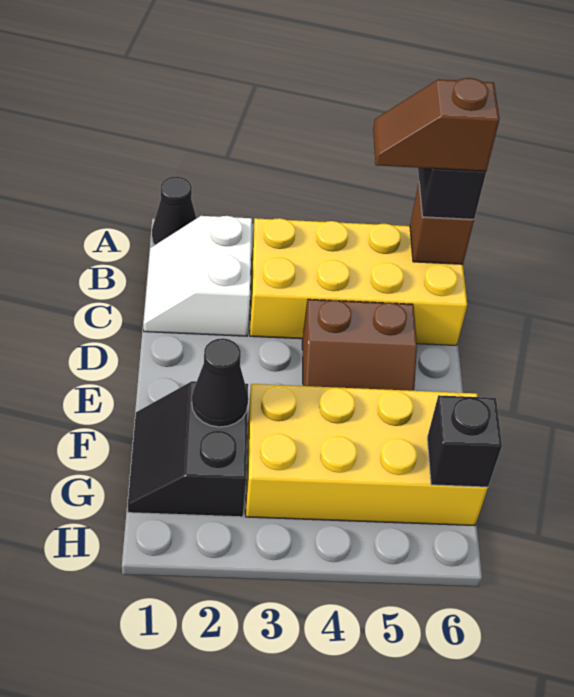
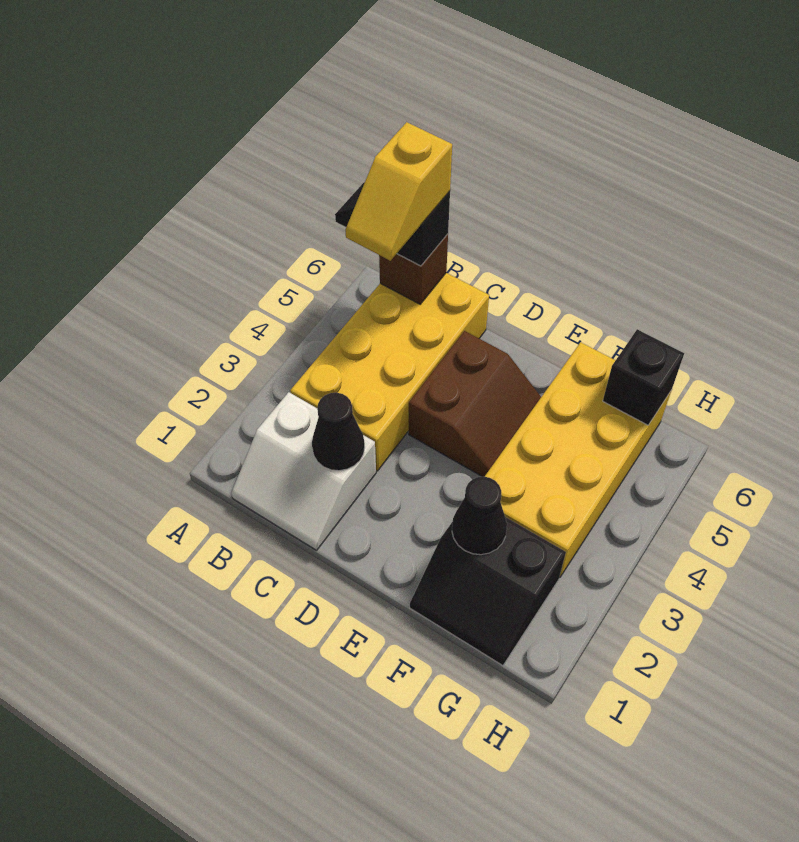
black 1x1 cone [152,176,197,245] -> black 1x1 cone moved to [312,393,365,471]
brown 1x2 slope [373,78,499,171] -> yellow 1x2 slope [345,122,452,261]

